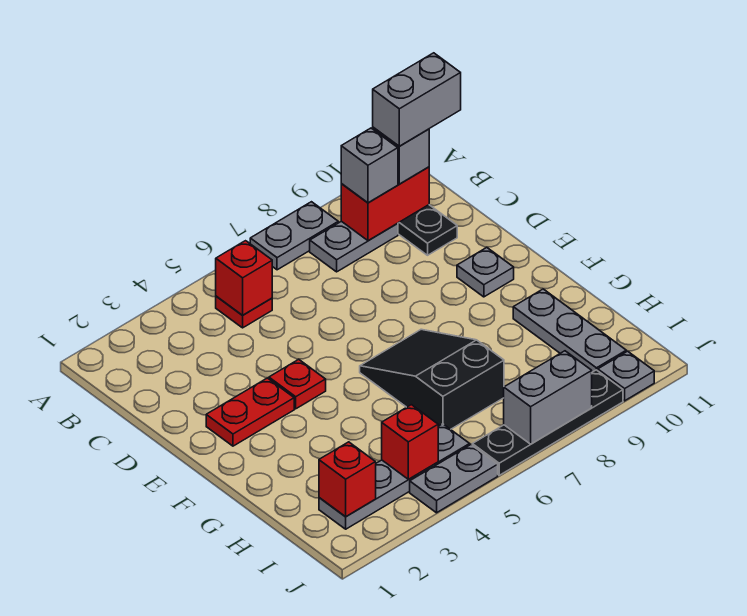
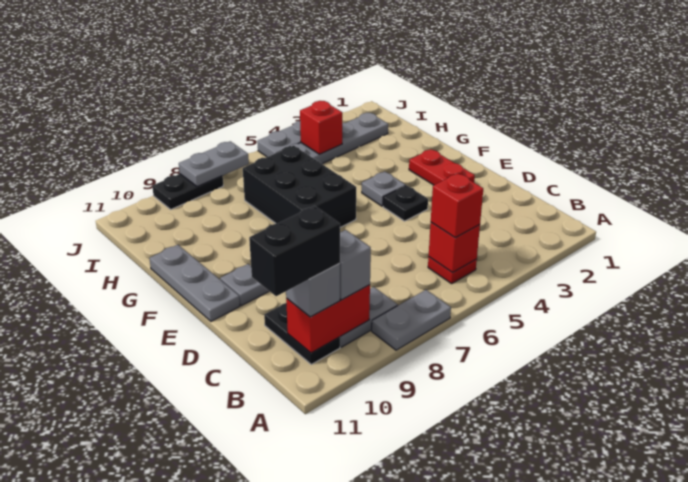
grey 1x2 brick [373,53,461,146] -> black 1x2 brick [249,206,340,296]
red 1x2 plate [206,378,294,446] -> red 1x2 plate turned to [409,149,475,185]
red 1x1 plate [269,359,326,409] -> black 1x1 plate [383,185,428,221]
black 2x3 slope [360,329,504,429] -> black 2x3 brick [243,146,356,227]
grey 1x3 plate [513,289,626,372] -> grey 1x3 plate moved to [149,245,240,321]
red 1x1 brick [319,442,376,516] -> red 1x1 brick moved to [431,173,483,238]
black 1x4 plate [472,370,623,475] -> black 1x2 plate [152,174,223,209]
grey 1x2 brick [504,351,592,444] -> grey 1x2 plate [179,141,249,187]
grey 1x1 plate [598,351,654,401] -> grey 1x1 plate moved to [362,171,406,206]

